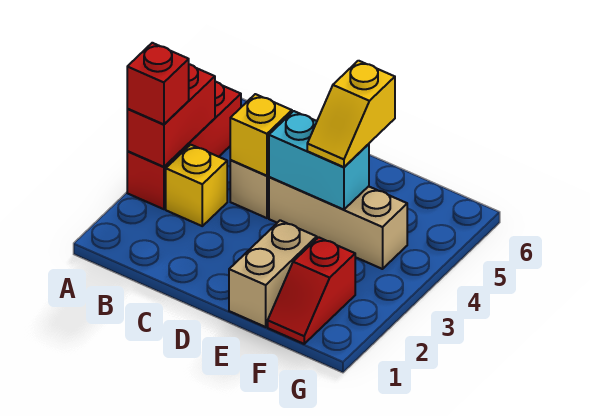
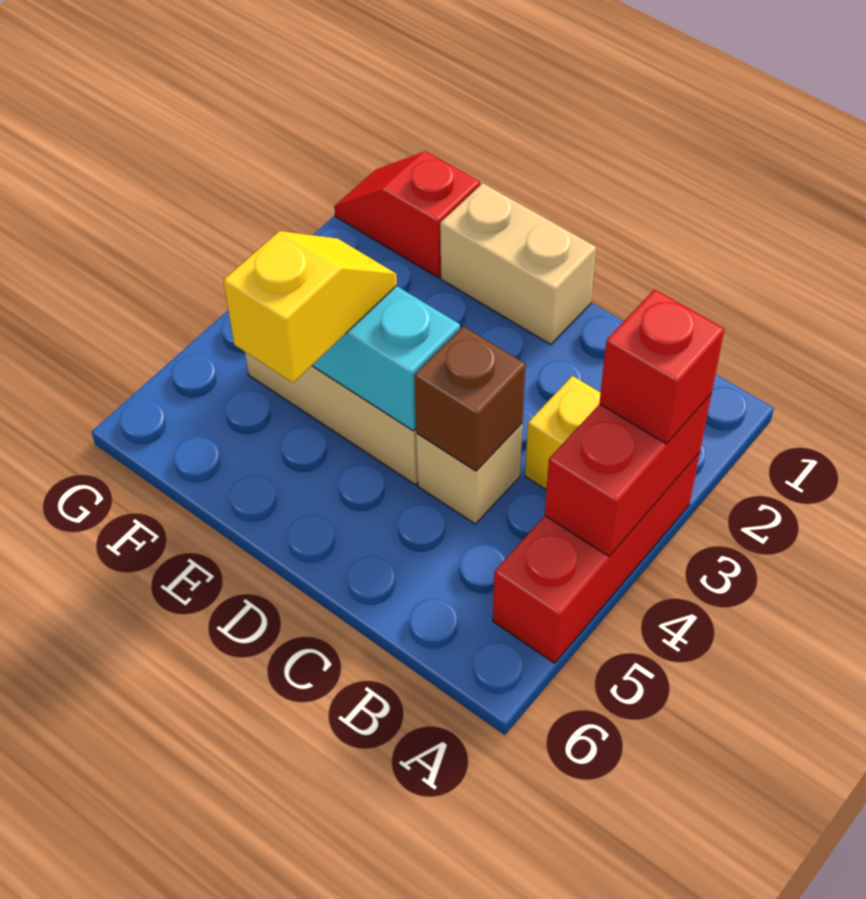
yellow 1x1 brick [230,94,292,176] -> brown 1x1 brick [414,326,526,471]
tan 1x2 brick [229,220,317,327] -> tan 1x2 brick turned to [440,183,596,345]
red 1x2 slope [268,237,355,344] -> red 1x2 slope turned to [334,151,480,278]

